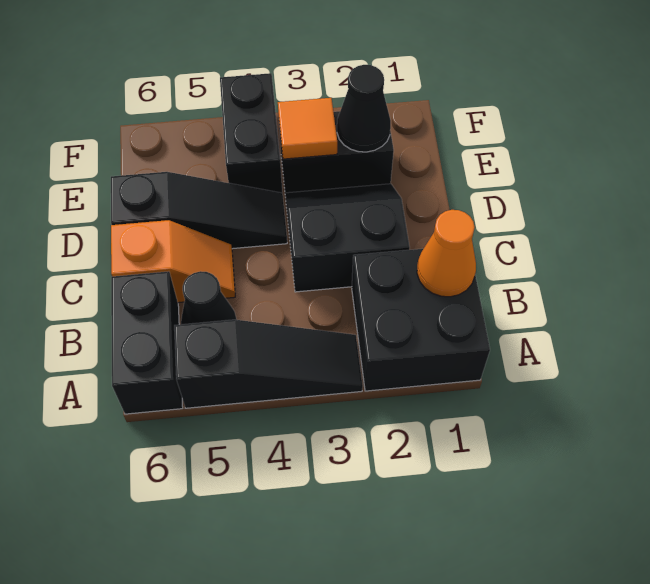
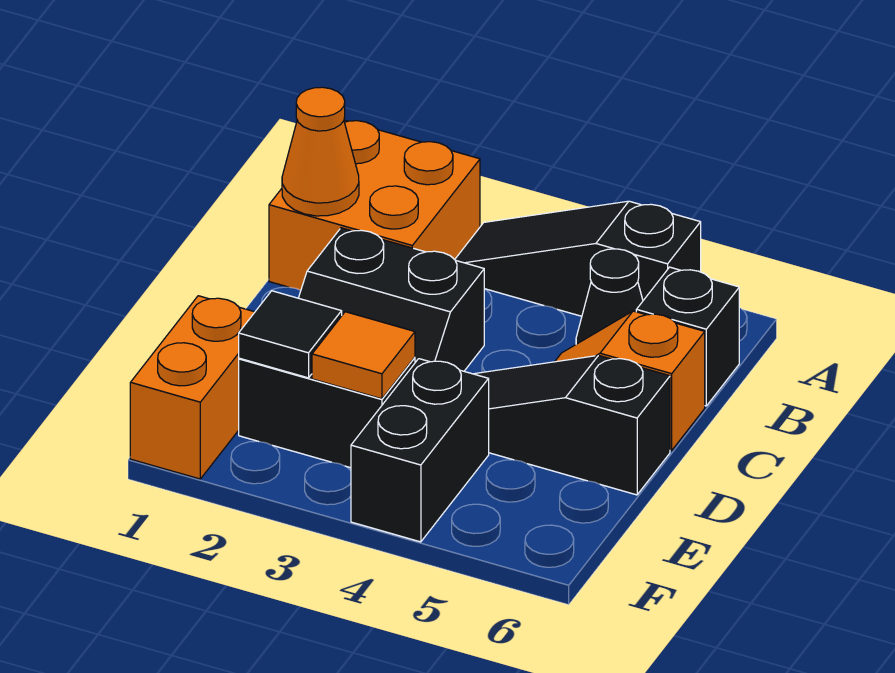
black 2x2 brick [352,249,490,391] -> orange 2x2 brick [269,120,480,290]
black 1x2 brick [111,271,183,414] -> black 1x1 brick [636,267,739,406]
none -> orange 1x2 brick [130,296,255,479]
black 1x1 cone [337,65,391,152] -> black 1x1 tile [239,291,342,378]

